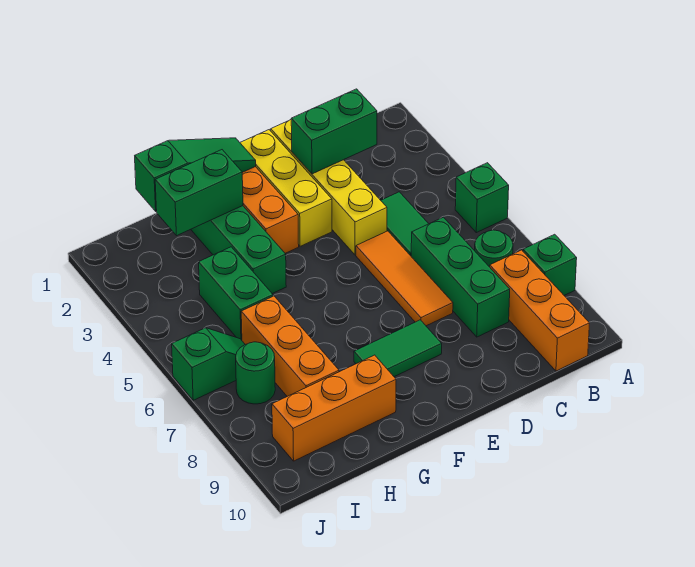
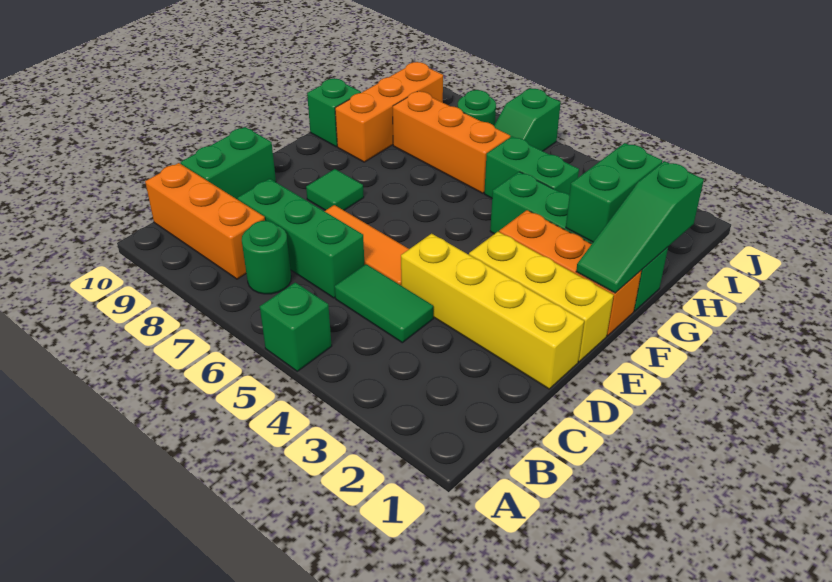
green 1x1 brick [523,234,577,295] -> green 1x1 brick moved to [307,78,361,147]
green 1x2 brick [291,89,377,174] -> green 1x2 brick moved to [181,127,276,200]
green 1x2 tile [354,320,442,377] -> green 1x1 tile [306,169,364,210]

